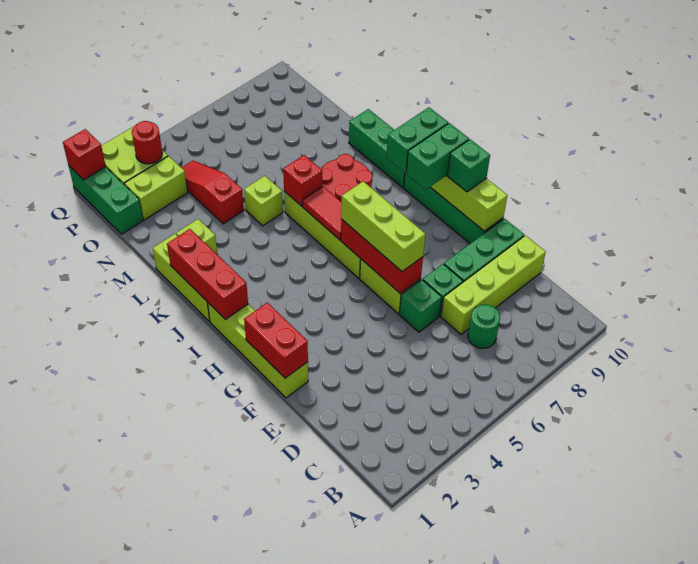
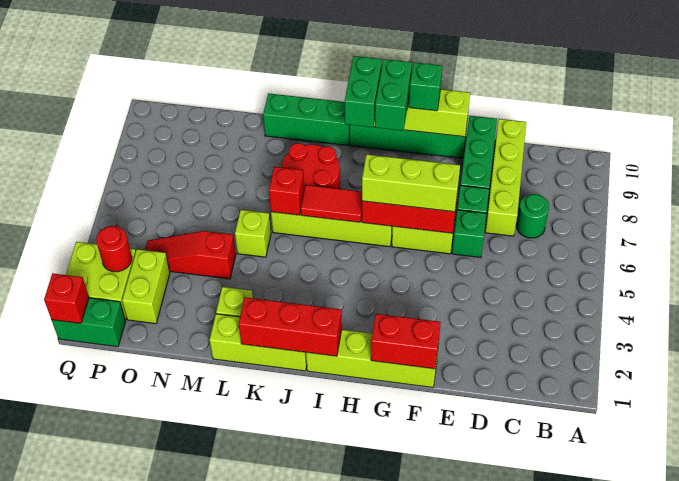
green 1x3 brick [68,165,143,234] -> green 1x2 brick [52,298,125,347]

